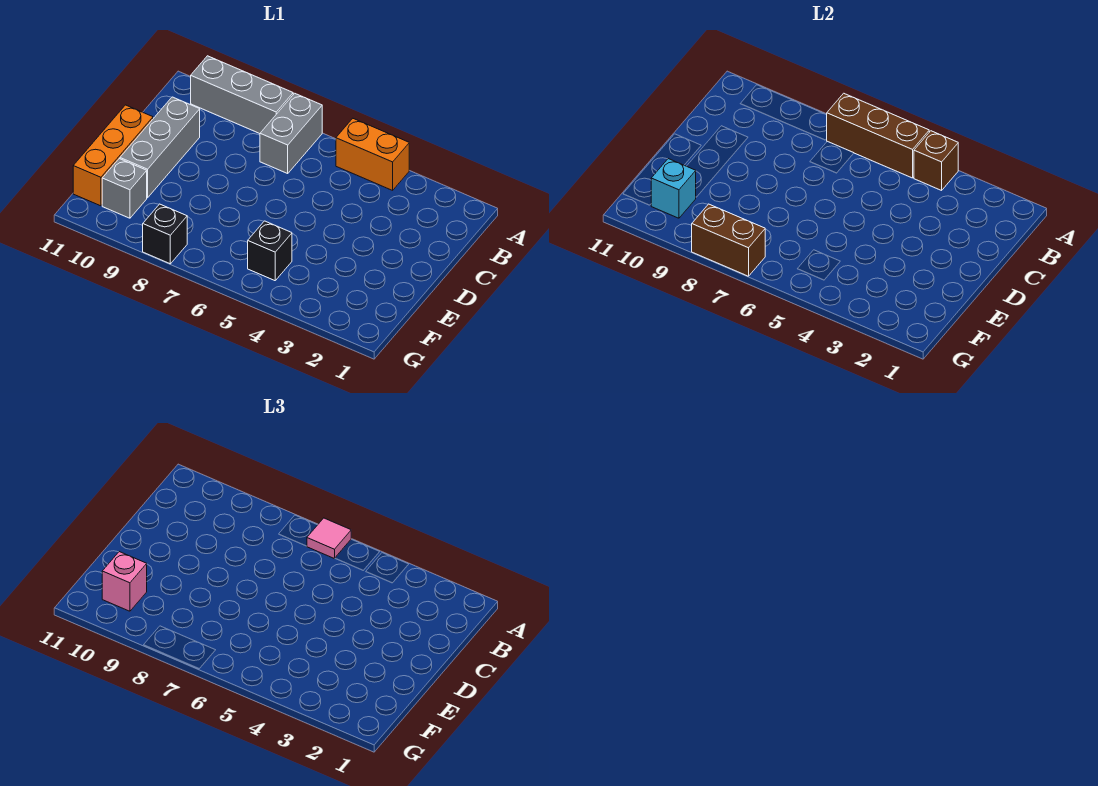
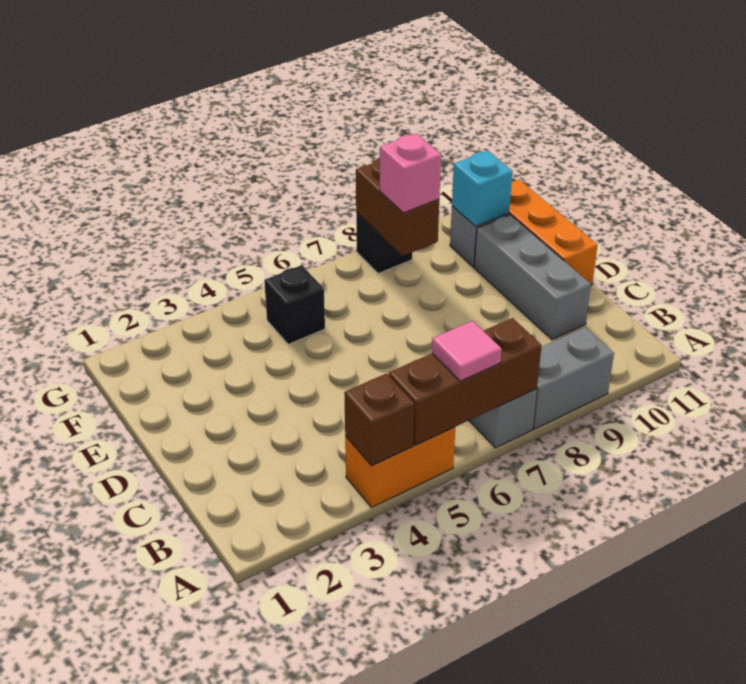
grey 1x3 brick [191,56,293,134] -> grey 1x2 brick [533,327,614,429]
pink 1x1 brick [102,552,147,611] -> pink 1x1 brick moved to [380,133,441,213]
brown 1x2 brick [692,204,765,276] -> brown 1x2 brick turned to [356,159,439,256]

